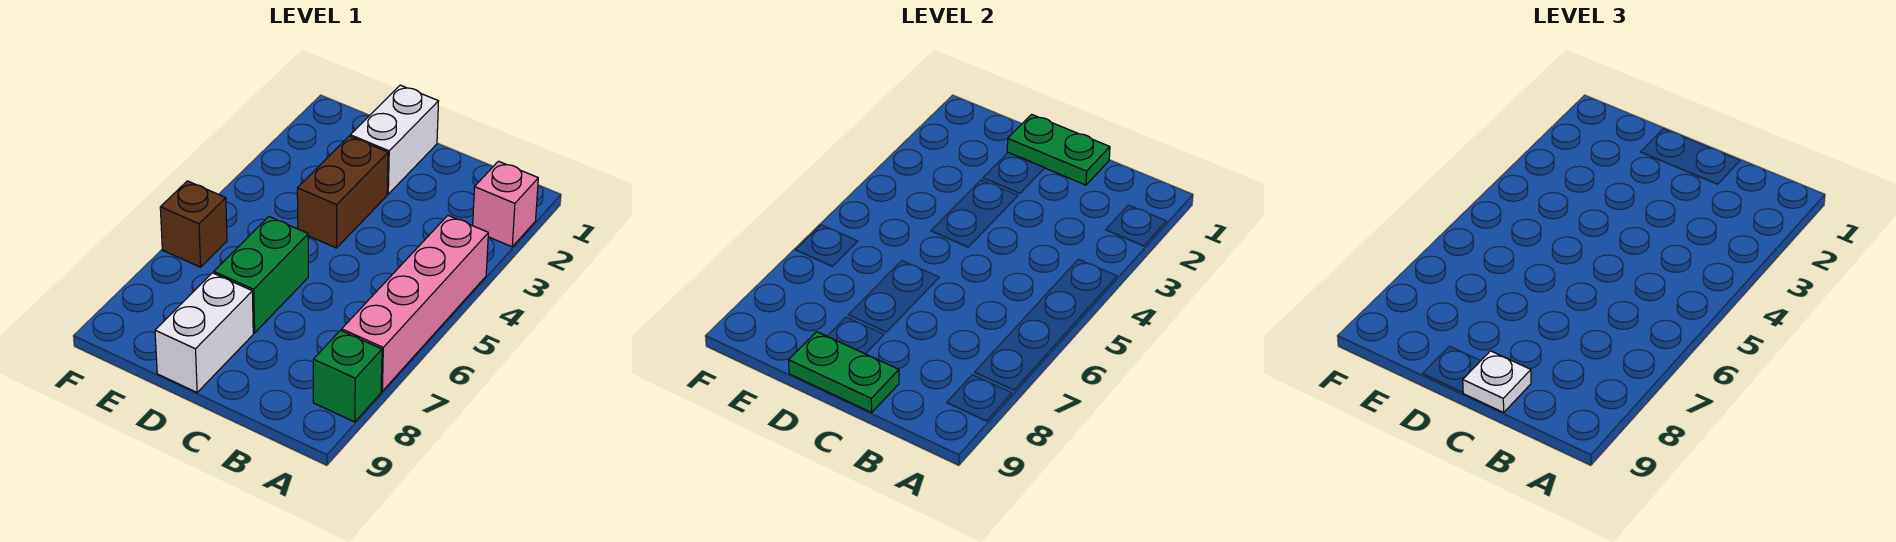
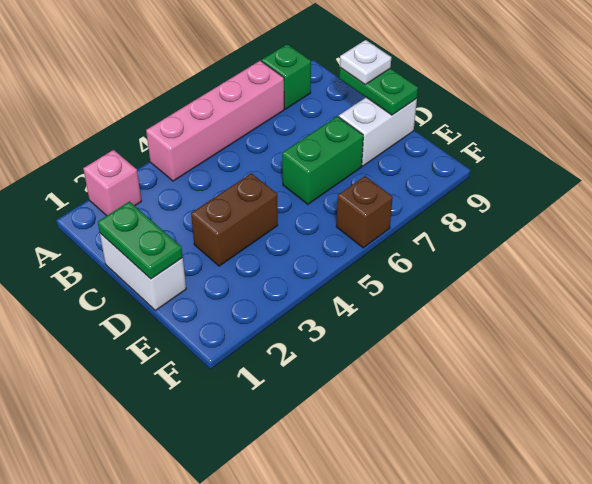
white 1x2 brick [350,85,439,194] -> white 1x2 brick turned to [100,233,186,311]

